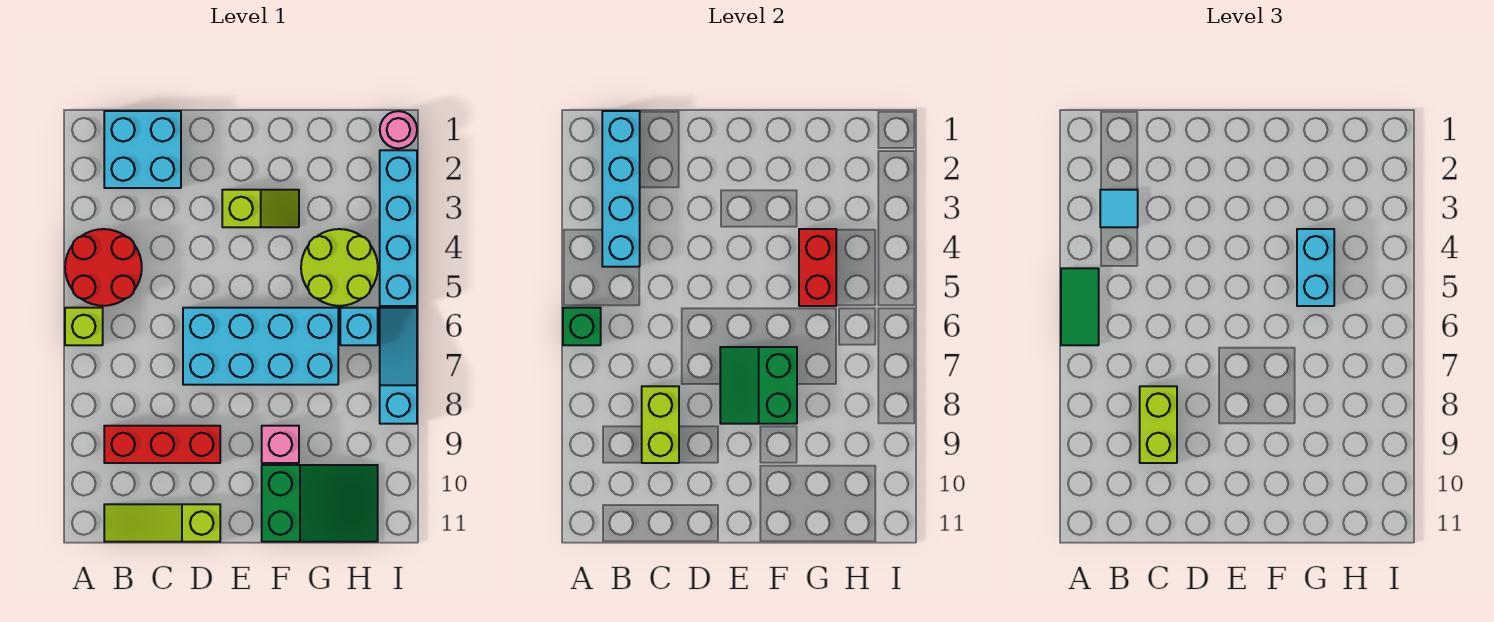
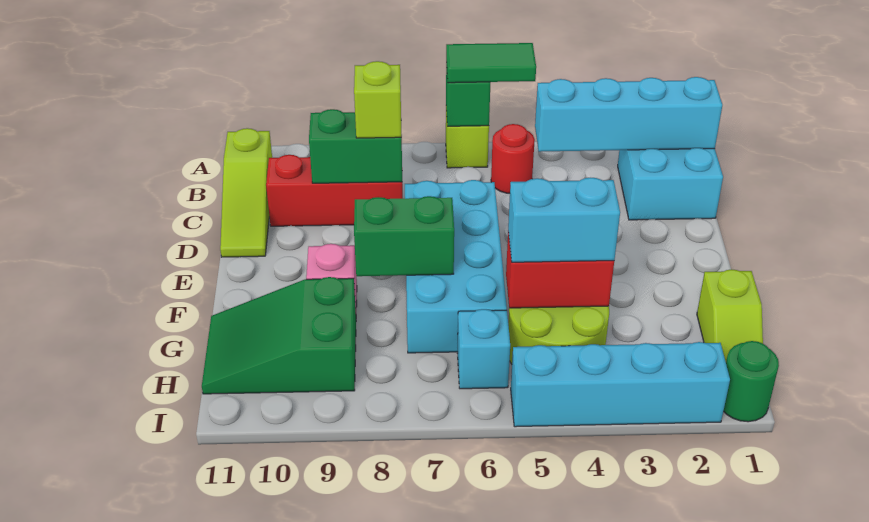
red 2x2 round brick [65,229,142,306] -> red 1x1 round brick [491,124,535,193]
cyan 1x1 tile [1100,190,1138,227] -> none
red 1x3 brick [104,426,220,463] -> red 1x3 brick turned to [266,155,403,226]
lime 1x3 slope [104,504,220,542] -> lime 1x3 slope turned to [220,128,272,257]
lime 1x2 brick [642,386,679,463] -> green 1x2 brick [309,109,402,183]
lime 1x2 brick [1140,386,1177,463] -> lime 1x1 brick [354,61,401,138]
lime 1x2 slope [222,190,299,227] -> lime 1x2 slope moved to [697,269,763,362]
green 2x3 slope [262,465,378,542] -> green 2x3 slope turned to [202,277,356,394]
pink 1x1 round brick [380,111,417,148] -> green 1x1 round brick [724,341,779,422]
cyan 1x3 slope [380,308,417,424] -> none

